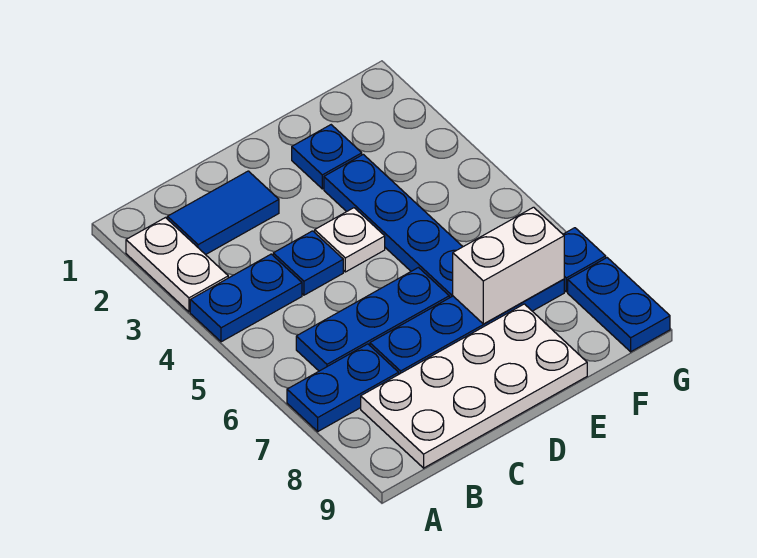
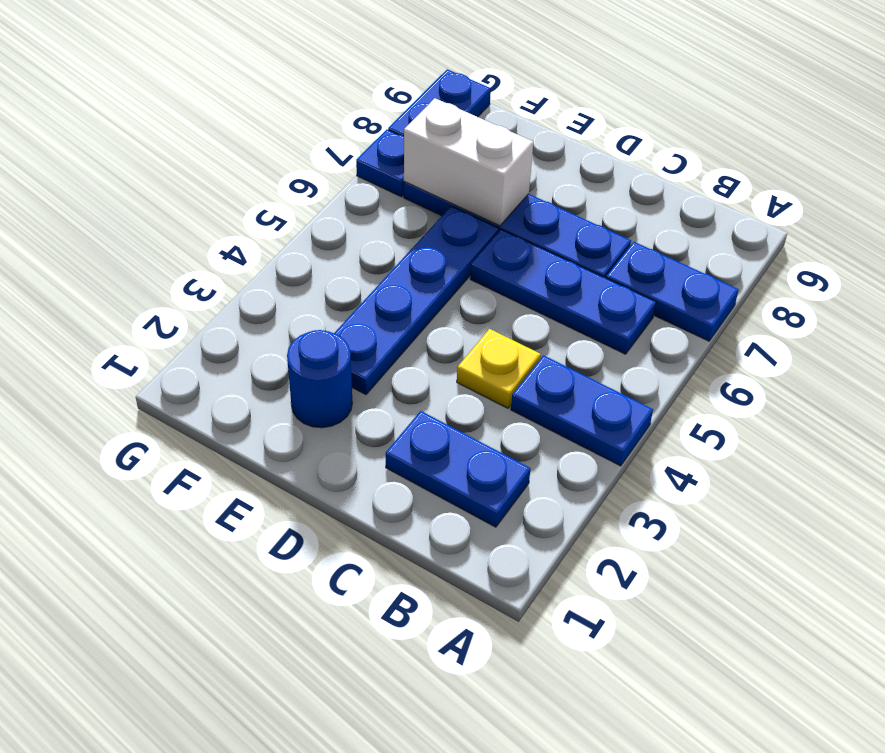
white 1x2 plate [126,218,228,312] -> none
blue 1x2 tile [167,171,279,255] -> blue 1x2 plate [386,411,531,527]
white 2x4 plate [361,304,587,468] -> none
blue 1x1 plate [273,231,343,295] -> yellow 1x1 plate [457,329,541,408]
white 1x1 plate [315,208,385,272] -> none
blue 1x1 plate [292,125,362,189] -> blue 1x1 round brick [287,330,352,428]

